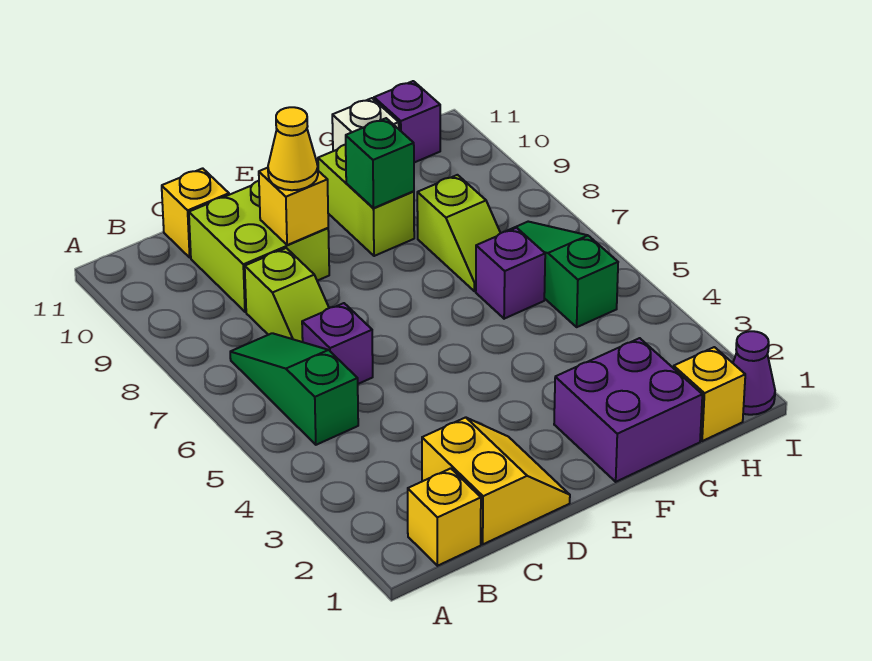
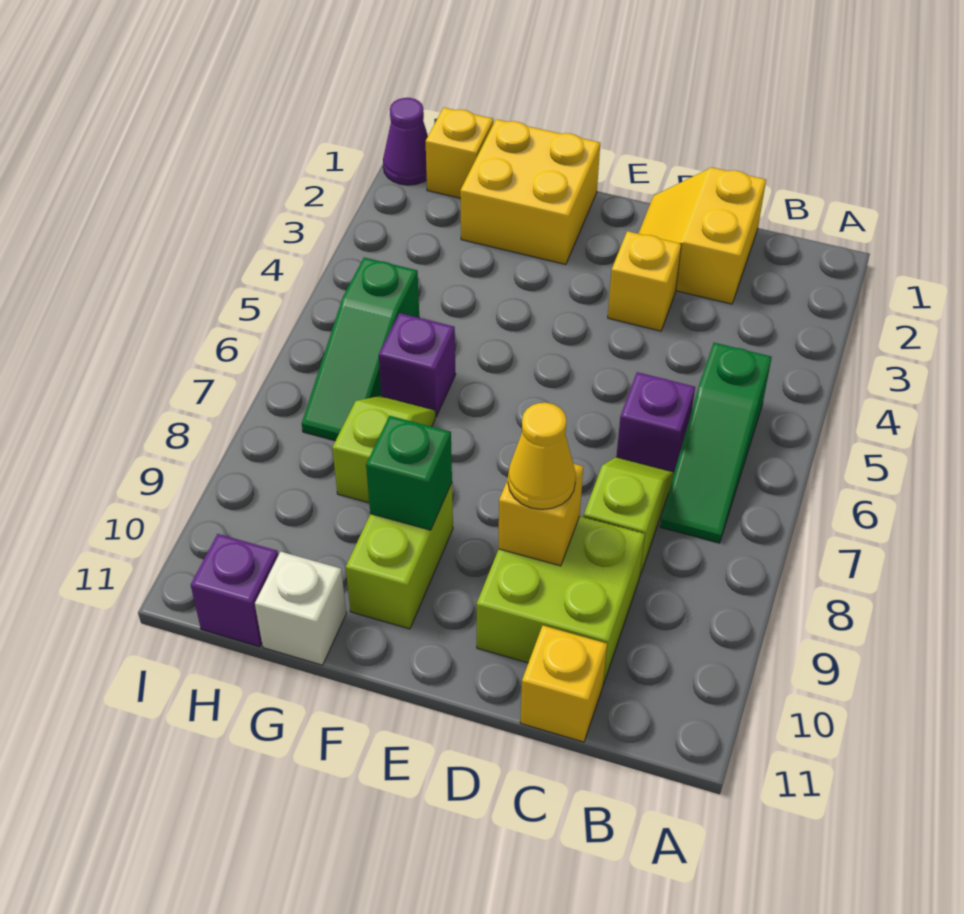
yellow 1x1 brick [408,468,481,566] -> yellow 1x1 brick moved to [608,231,681,331]
purple 2x2 brick [554,338,702,482] -> yellow 2x2 brick [460,119,600,264]

